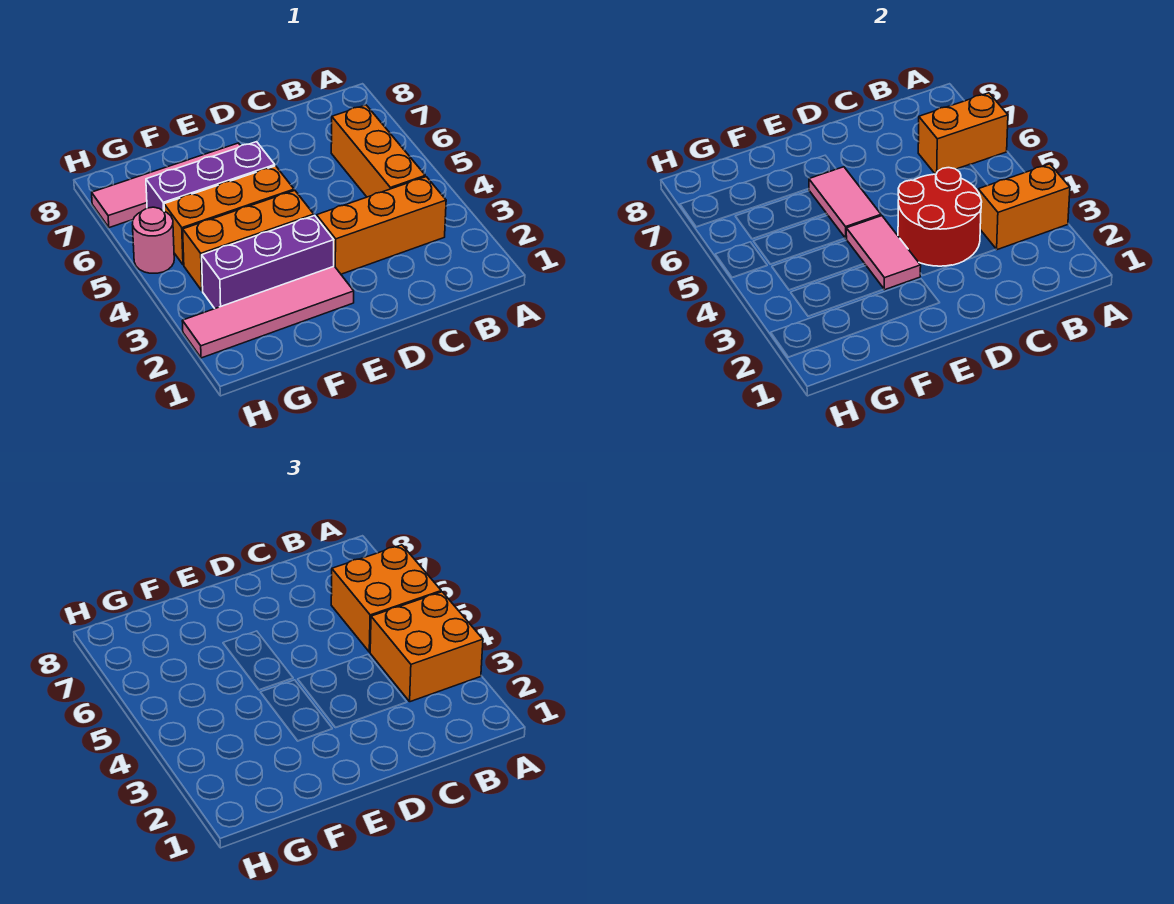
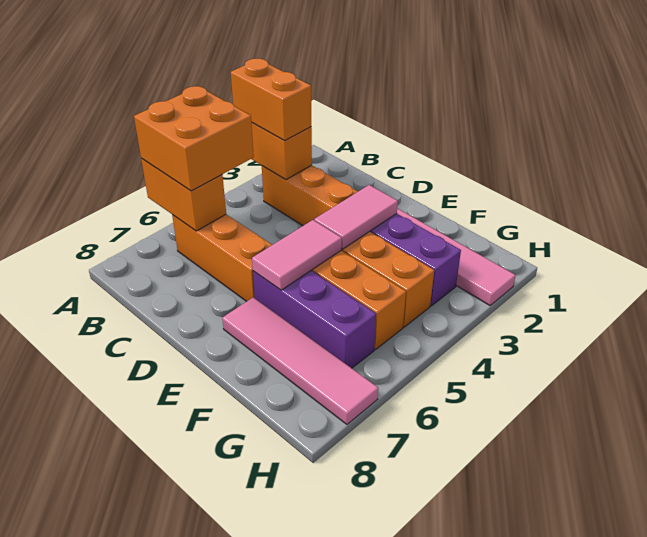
orange 2x2 brick [370,592,483,702] -> orange 1x2 brick [231,59,311,141]
orange 1x3 brick [331,105,425,197] -> orange 1x3 brick turned to [172,215,272,301]
red 2x2 round brick [898,168,982,266] -> none
pink 1x1 round brick [133,207,174,273] -> none

